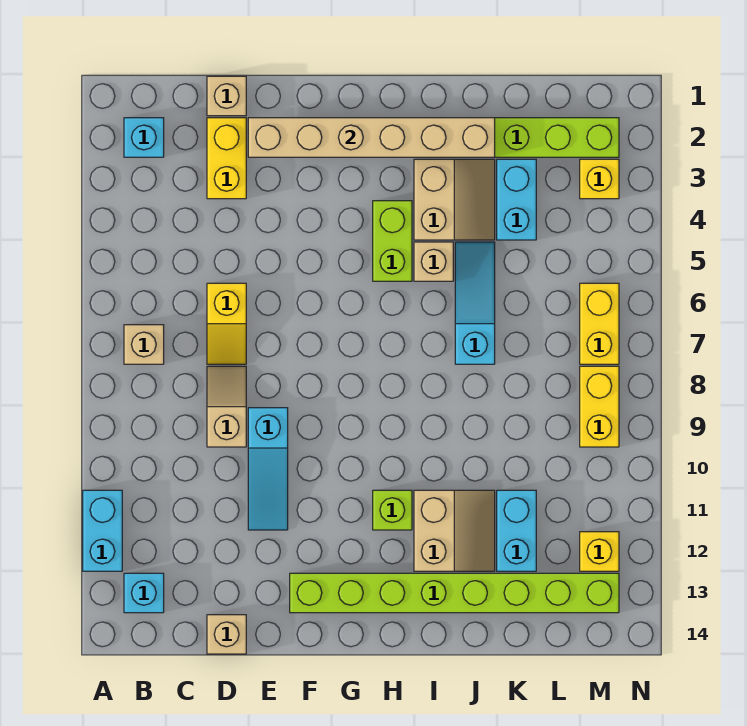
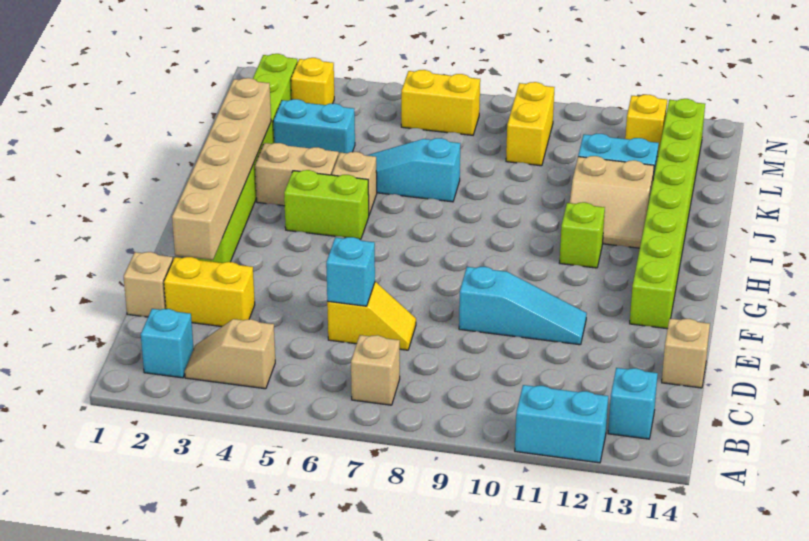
none -> cyan 1x1 brick [326,237,375,306]
tan 1x2 slope [207,366,246,447] -> tan 1x2 slope moved to [185,319,275,389]
tan 2x2 slope [414,490,495,571] -> tan 2x2 slope turned to [570,156,654,248]
yellow 1x2 brick [580,366,619,447] -> yellow 1x2 brick turned to [506,82,555,166]

